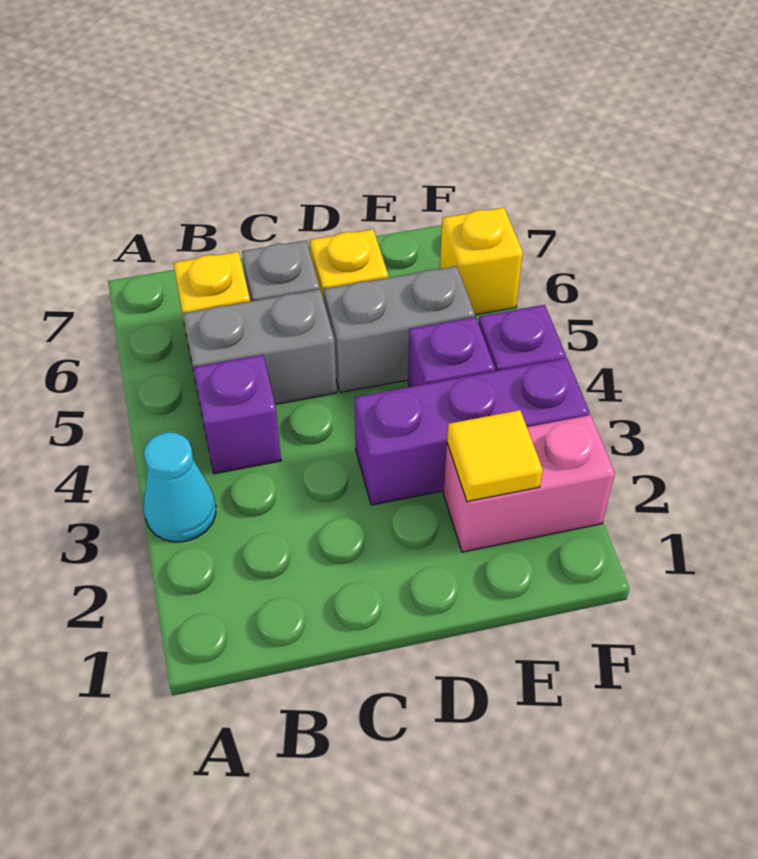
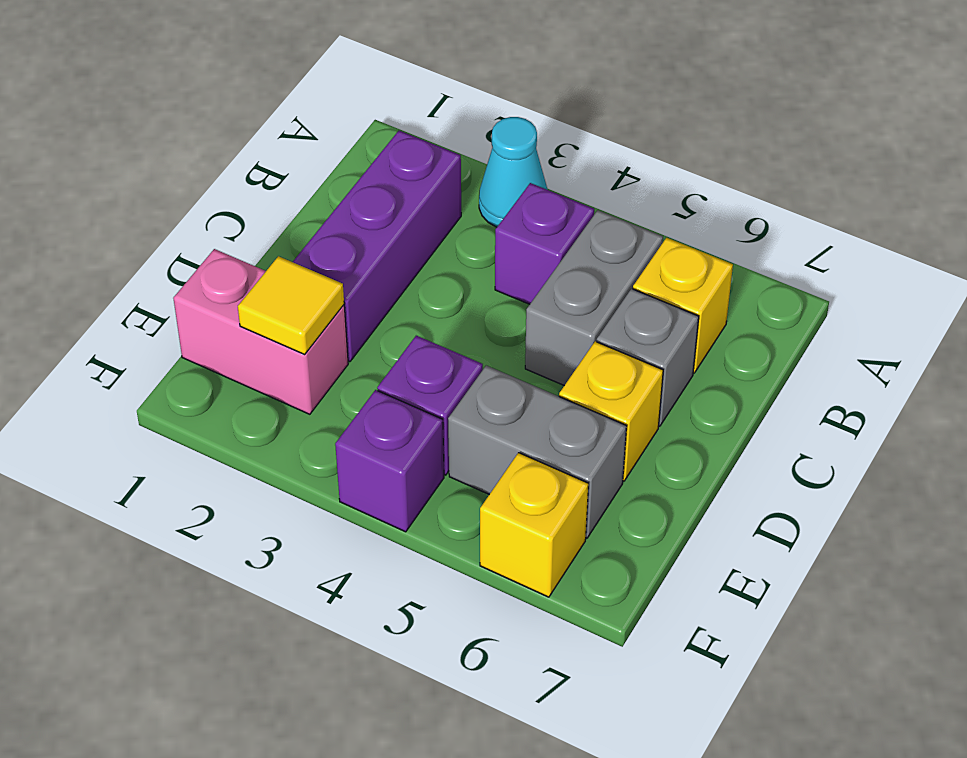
purple 1x3 brick [355,358,590,505] -> purple 1x3 brick moved to [293,131,461,362]
grey 1x2 brick [324,266,475,392] -> grey 1x2 brick turned to [448,366,626,538]
pink 1x2 brick [443,415,615,552] -> pink 1x2 brick turned to [173,249,348,414]

